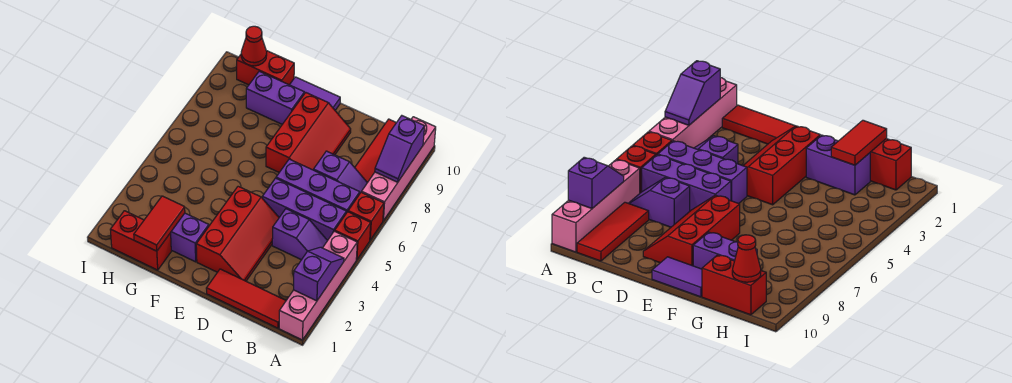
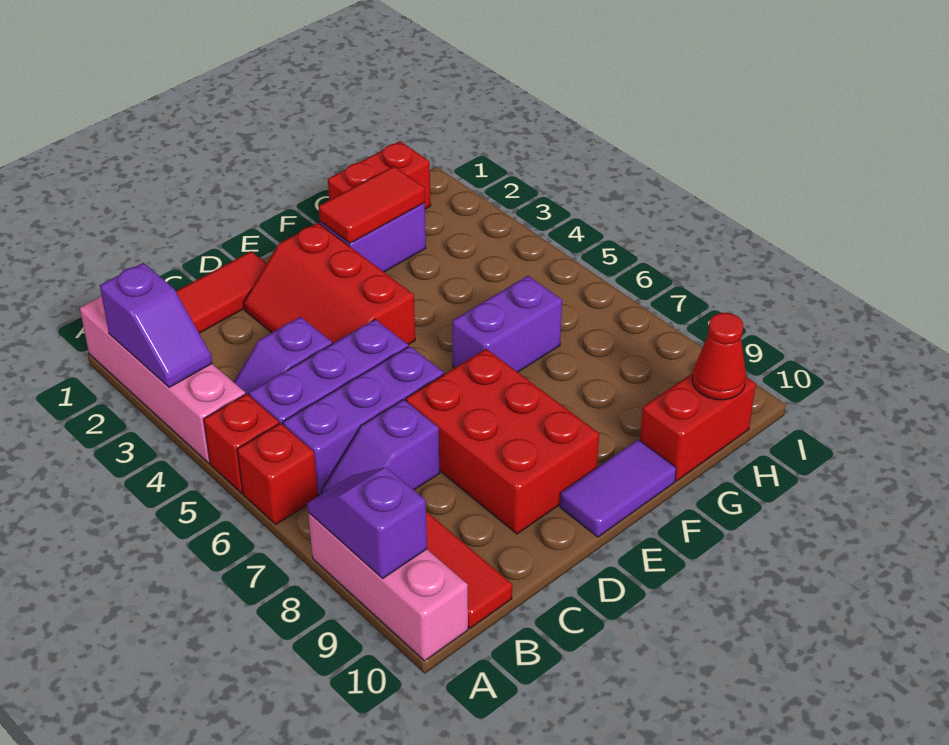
pink 1x4 brick [362,117,436,221] -> pink 1x3 brick [308,513,468,661]
red 2x3 slope [266,93,351,172] -> red 2x3 brick [406,349,599,534]
purple 1x2 brick [246,71,304,124] -> purple 1x2 brick moved to [452,276,562,372]
red 1x2 tile [134,196,185,251] -> red 1x2 tile turned to [319,166,425,243]

